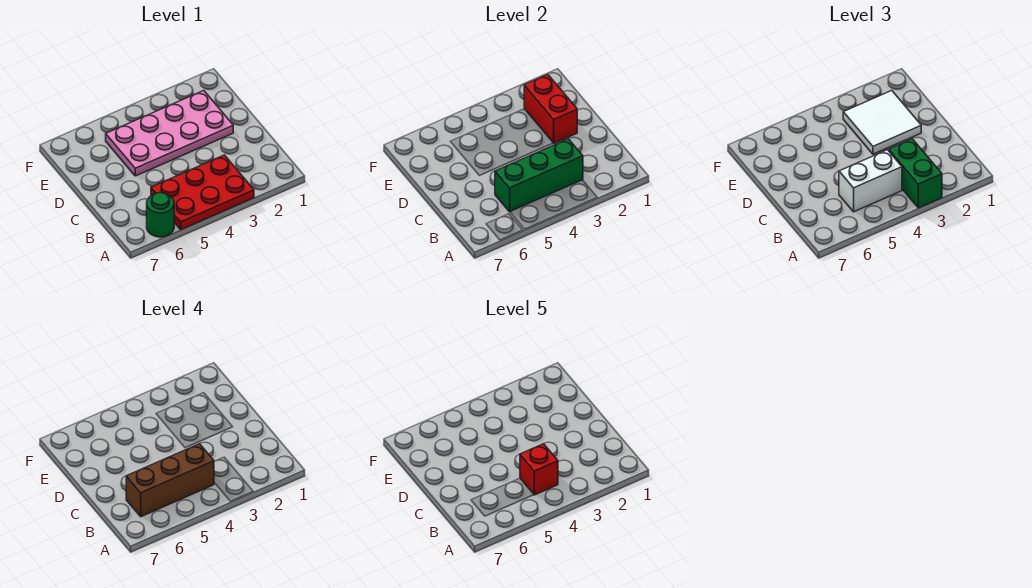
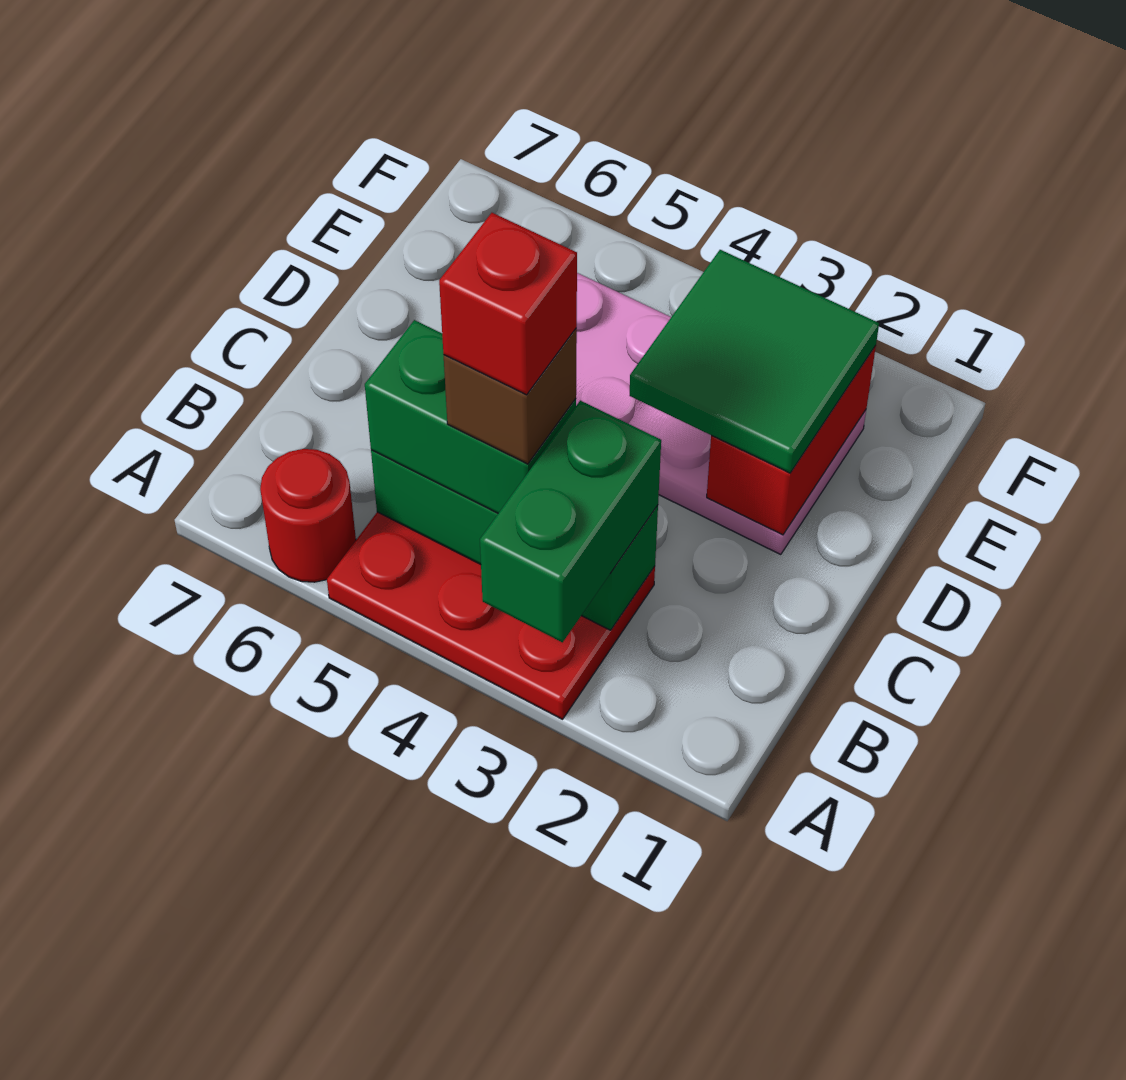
green 1x1 round brick [147,193,174,237] -> red 1x1 round brick [260,449,356,582]
white 1x2 brick [839,150,902,212] -> green 1x2 brick [365,320,576,513]
brown 1x3 brick [126,444,214,517] -> brown 1x1 brick [444,328,577,464]
white 2x2 tile [843,91,921,154] -> green 2x2 tile [630,250,879,473]

